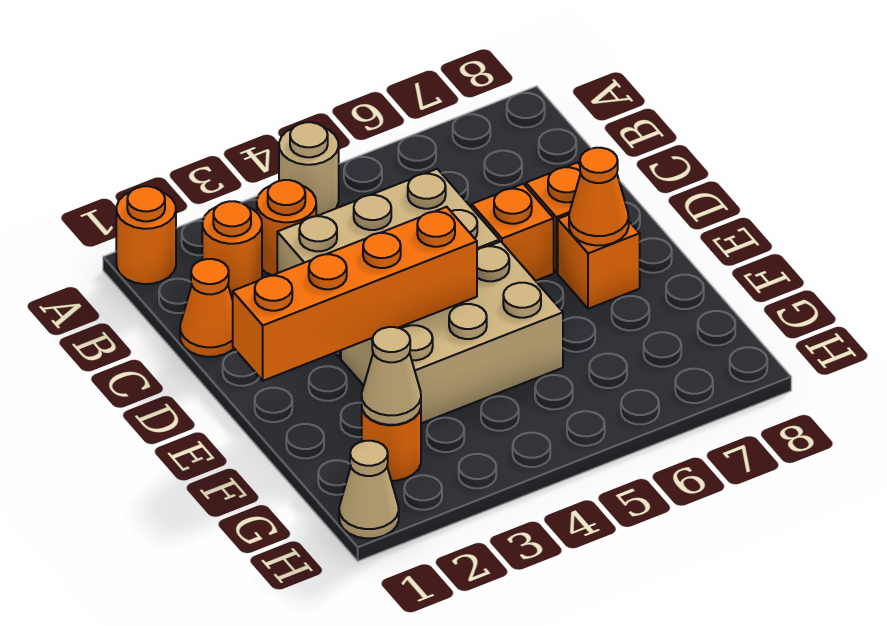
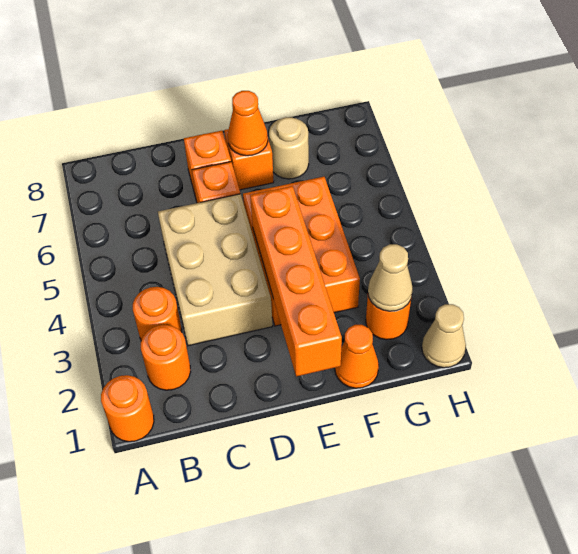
tan 1x1 round brick [279,122,339,216] -> tan 1x1 round brick moved to [269,117,309,179]
orange 1x1 cone [180,259,234,357] -> orange 1x1 cone moved to [335,325,379,388]
tan 2x3 brick [341,242,563,423] -> orange 2x3 brick [243,177,360,326]

